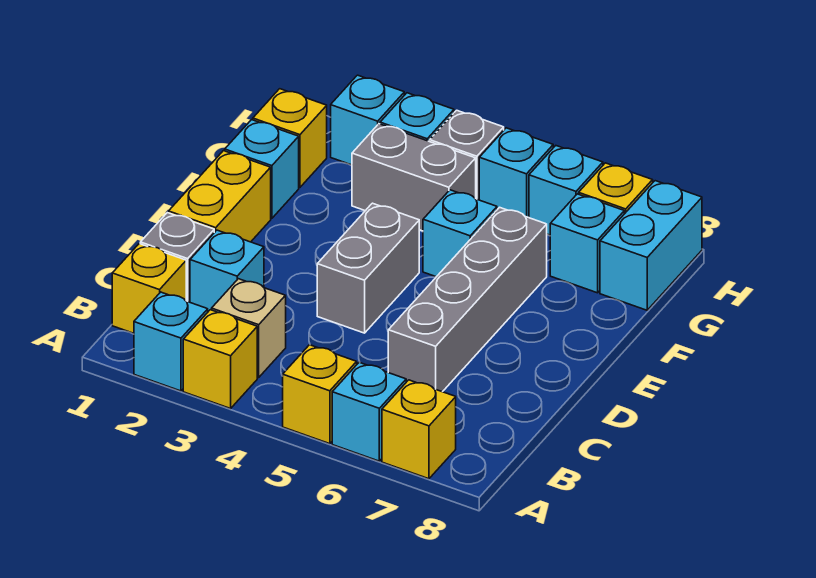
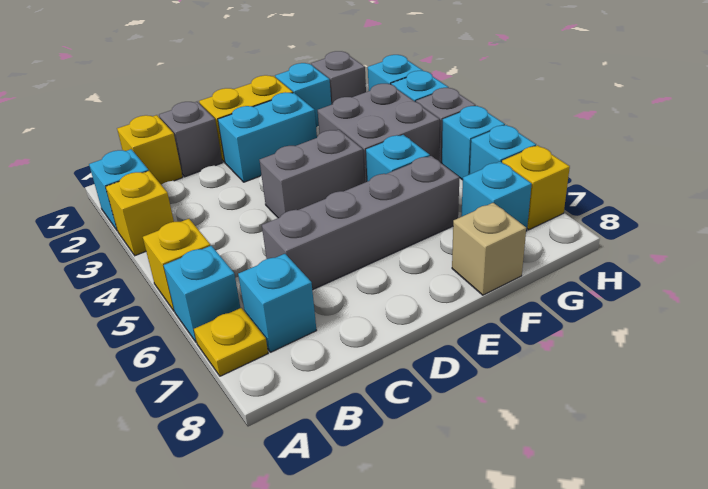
yellow 1x1 brick [382,380,456,479] -> yellow 1x1 plate [194,308,268,376]
tan 1x1 brick [212,279,286,377] -> tan 1x1 brick moved to [452,203,526,295]
cyan 1x1 brick [190,230,264,311] -> cyan 1x1 brick moved to [238,254,317,352]
yellow 1x1 brick [253,89,327,187] -> grey 1x1 brick [311,51,366,105]
grey 1x2 brick [352,124,476,231] -> grey 2x2 brick [318,84,440,183]
cyan 1x2 brick [600,181,702,310] -> cyan 1x2 brick moved to [218,92,317,182]

